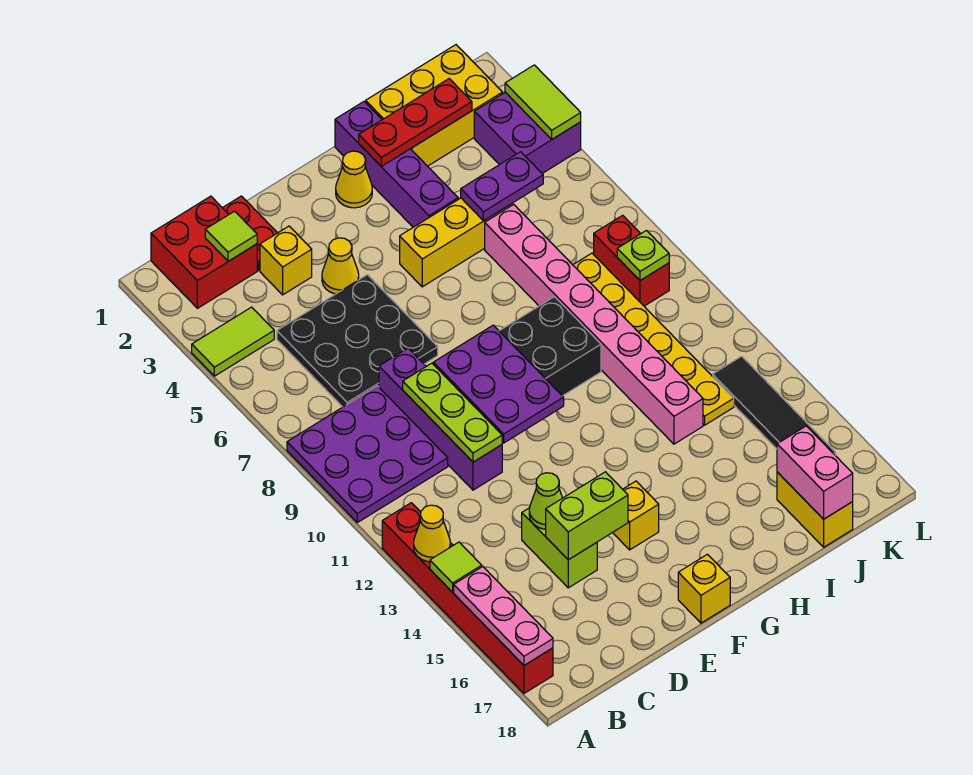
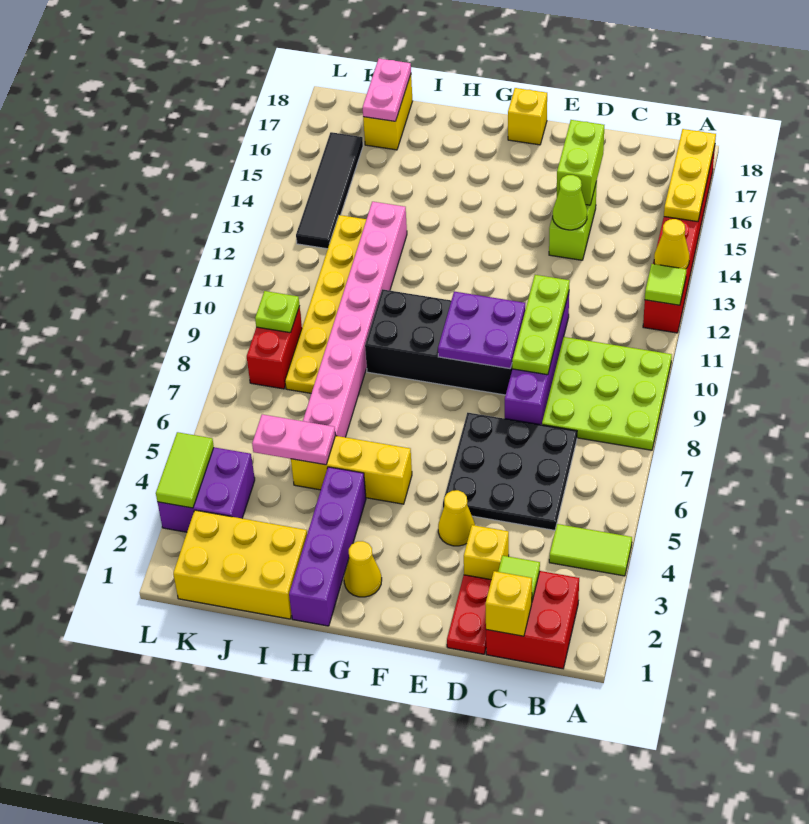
purple 3x3 plate [287,386,448,523] -> lime 3x3 plate [542,337,672,450]
lime 1x1 tile [430,542,482,592] -> lime 1x1 tile moved to [645,264,687,305]
pink 1x3 plate [454,567,553,665] -> yellow 1x3 plate [664,129,716,222]
lime 1x2 brick [546,472,628,560] -> lime 1x2 brick turned to [557,120,604,205]
purple 2x3 plate [433,325,564,443] -> purple 2x2 plate [438,292,525,369]
yellow 1x1 brick [613,481,659,550] -> yellow 1x1 brick moved to [485,571,532,636]
red 1x3 plate [359,79,472,166] -> none
purple 1x2 plate [461,152,543,221] -> pink 1x2 plate [252,414,335,465]
pink 1x2 brick [777,426,853,519] -> pink 1x2 plate [363,59,411,121]

